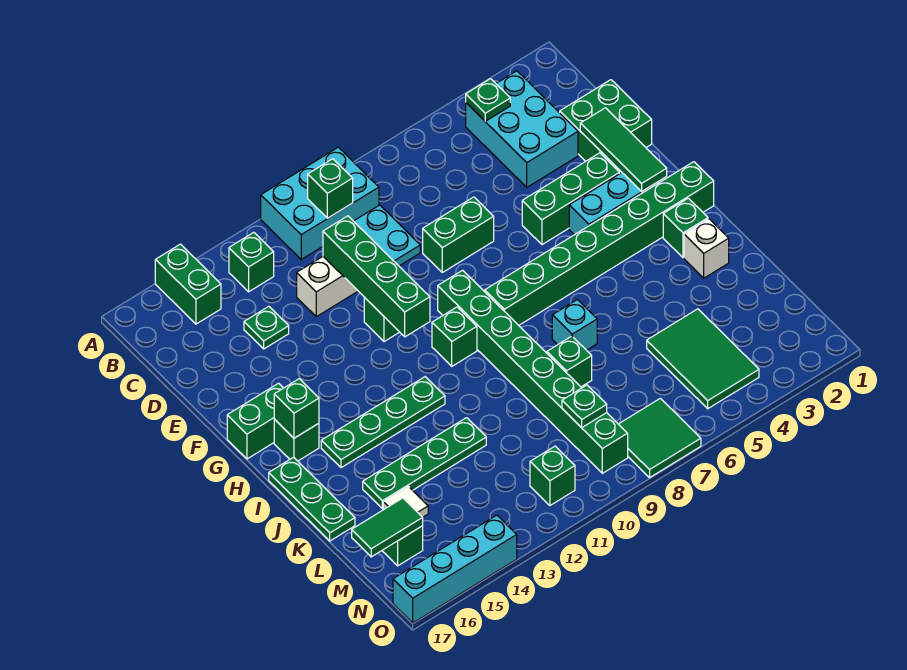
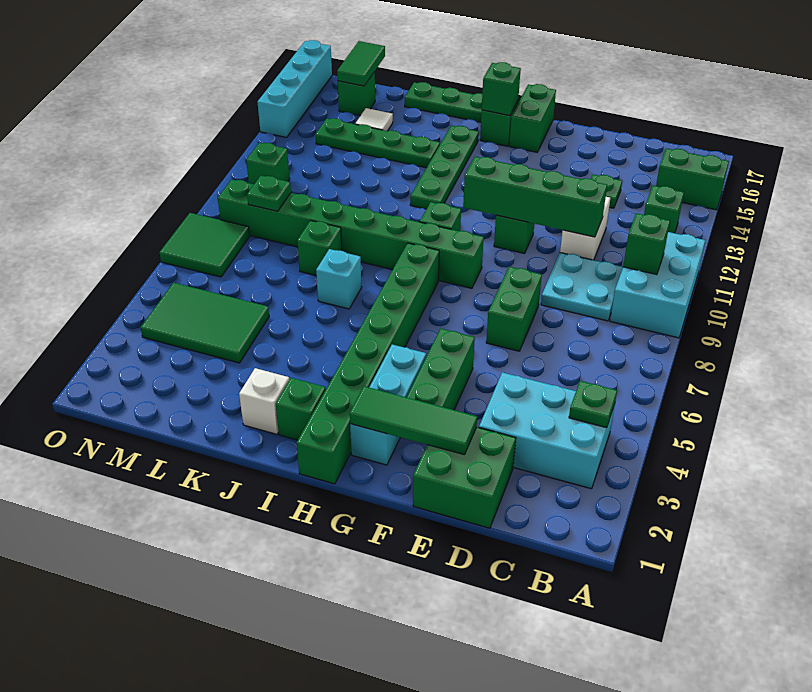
green 1x4 plate [363,418,486,509] -> green 1x4 plate turned to [316,118,440,168]

